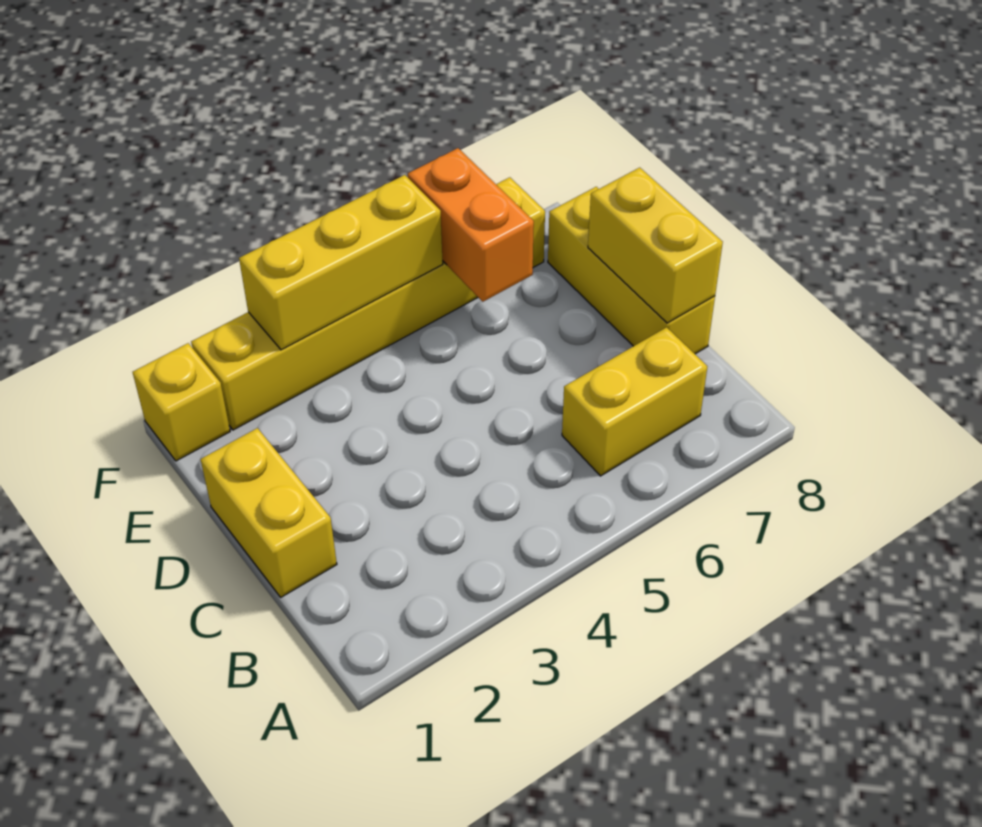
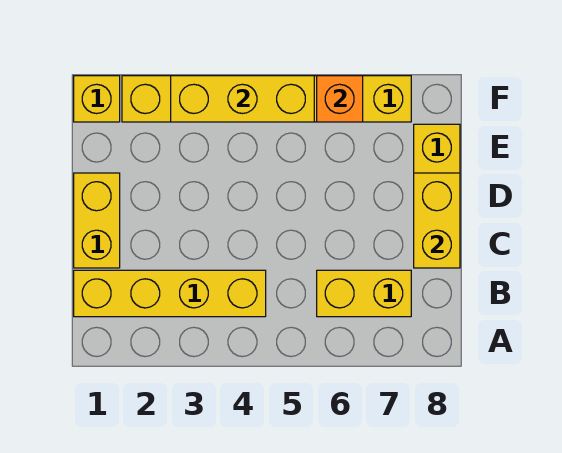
none -> yellow 1x4 brick [74,270,266,317]
orange 1x2 brick [408,148,534,302] -> orange 1x1 brick [317,76,363,122]

